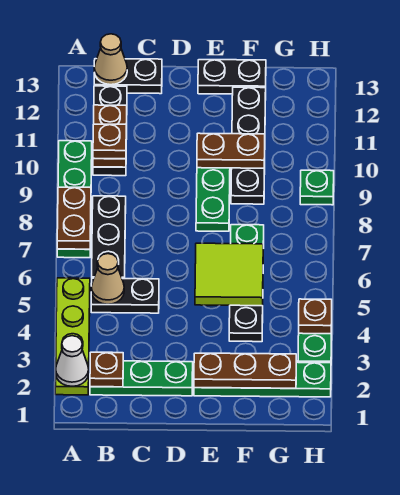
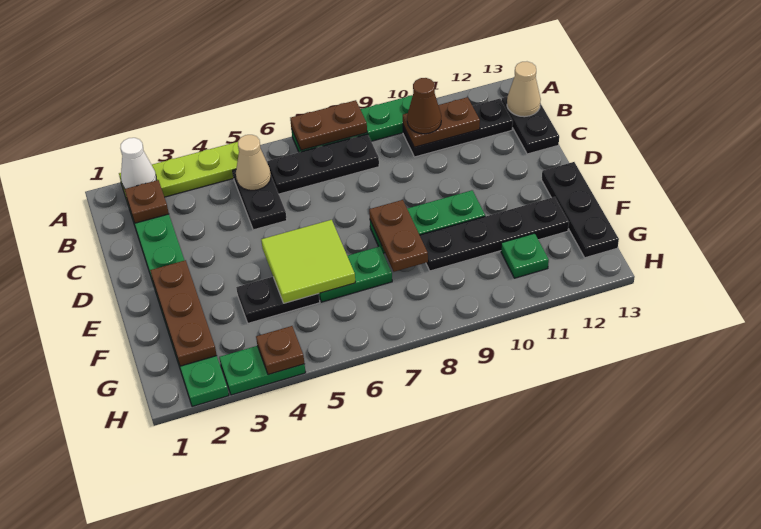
brown 1x1 plate [93,124,126,159] -> brown 1x1 cone [407,78,441,134]
brown 1x2 plate [197,133,265,168] -> brown 1x2 plate moved to [369,200,428,272]
black 1x2 plate [198,60,266,94] -> black 1x3 plate [542,162,619,258]
green 1x1 plate [300,170,334,205] -> green 1x1 plate moved to [501,233,549,278]

